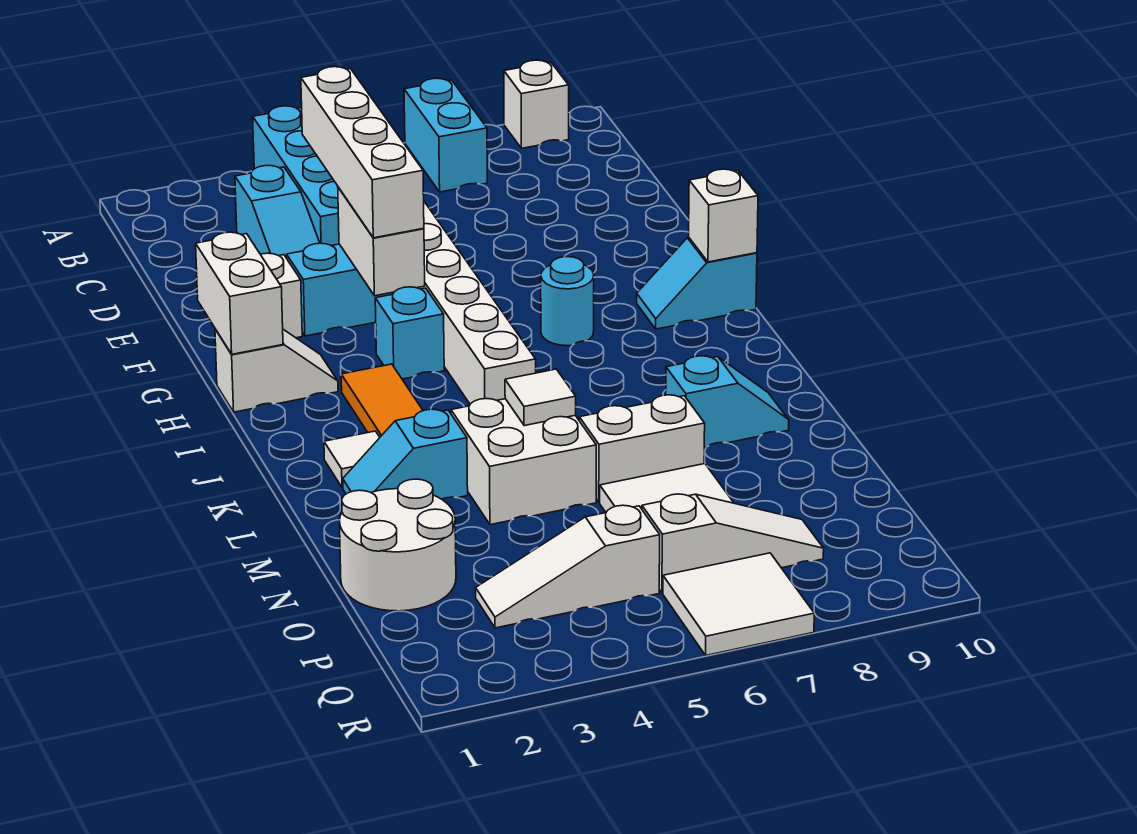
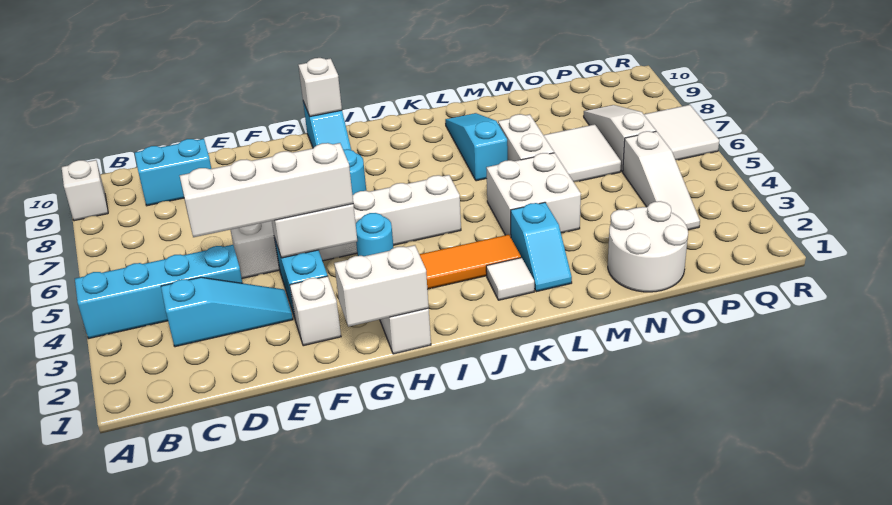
cyan 1x2 brick [404,78,487,192] -> cyan 1x2 brick moved to [135,139,211,206]
cyan 1x1 brick [375,287,444,379] -> cyan 1x1 round brick [356,213,393,256]
white 1x1 tile [505,369,576,426] -> none
cyan 1x2 slope [666,356,789,447] -> cyan 1x3 slope [445,113,508,181]

